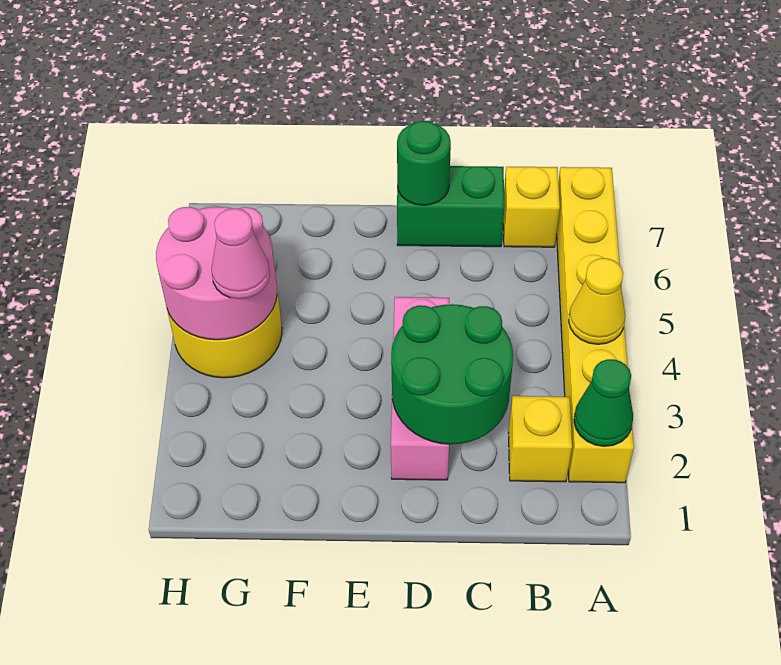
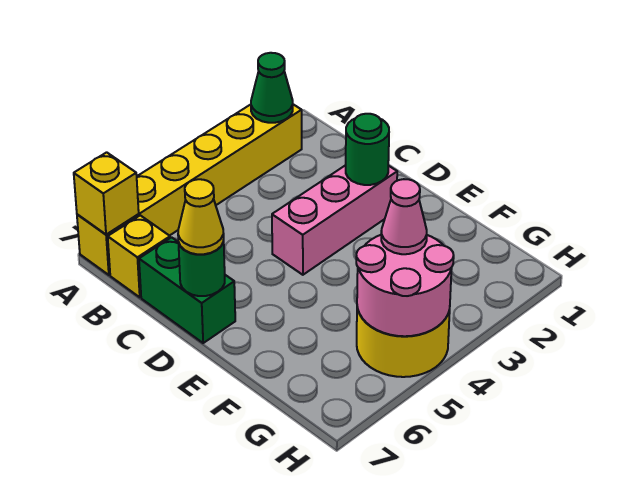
yellow 1x1 cone [569,258,625,344] -> yellow 1x1 cone moved to [178,179,224,254]
yellow 1x1 brick [508,396,572,482] -> yellow 1x1 brick moved to [74,152,139,235]
green 2x2 round brick [391,304,513,444] -> green 1x1 round brick [346,114,389,185]

